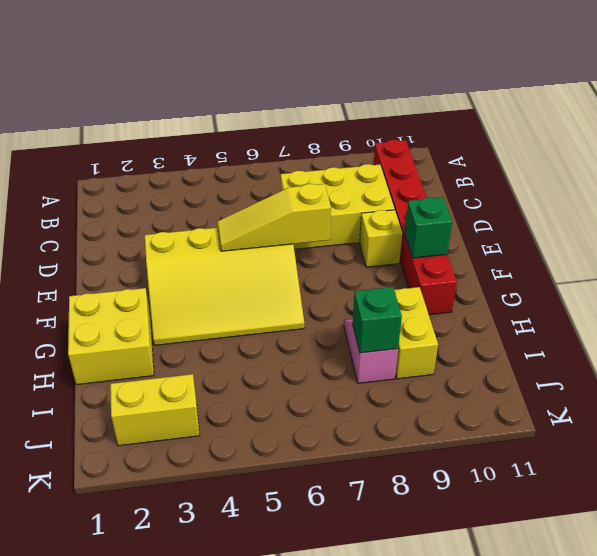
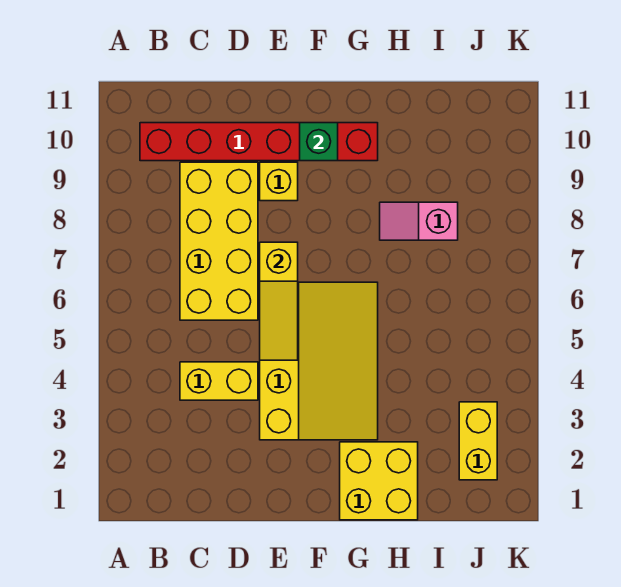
yellow 2x3 brick [281,164,395,249] -> yellow 2x4 brick [180,162,258,320]
yellow 1x2 brick [394,287,438,379] -> yellow 1x2 brick moved to [180,362,258,400]
green 1x1 brick [352,287,402,353] -> none

